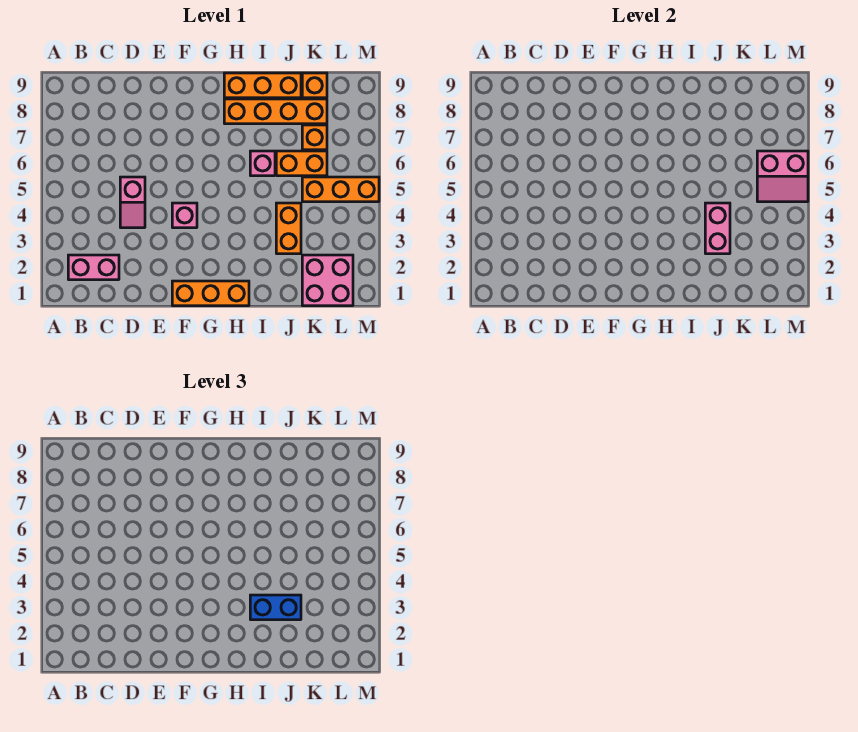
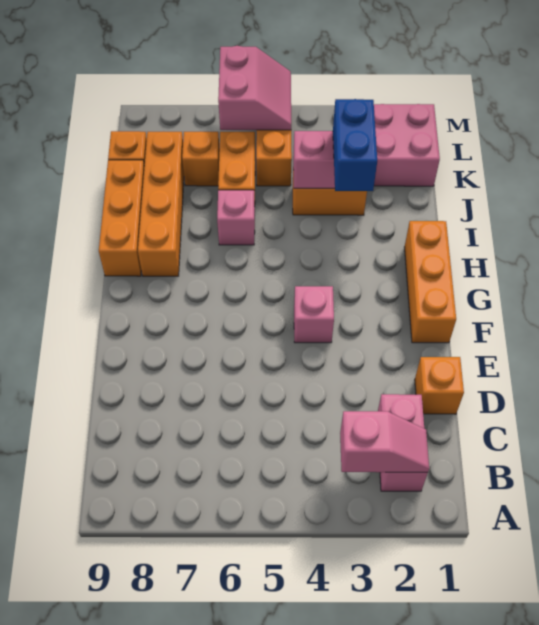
none -> orange 1x1 brick [415,357,464,414]
pink 1x2 slope [120,177,145,228] -> pink 1x2 slope moved to [340,411,429,472]

